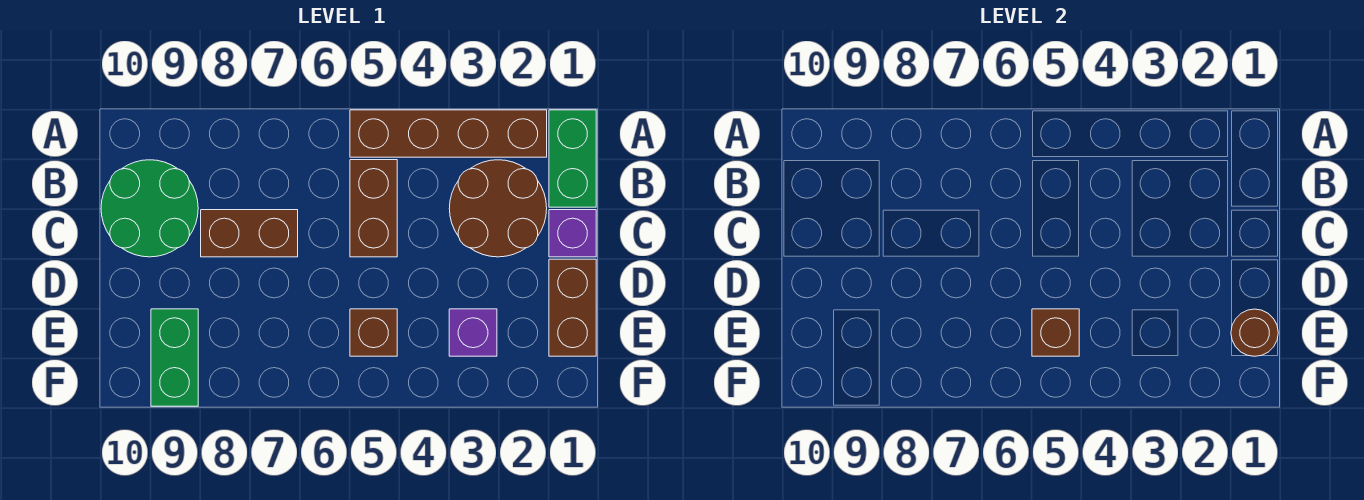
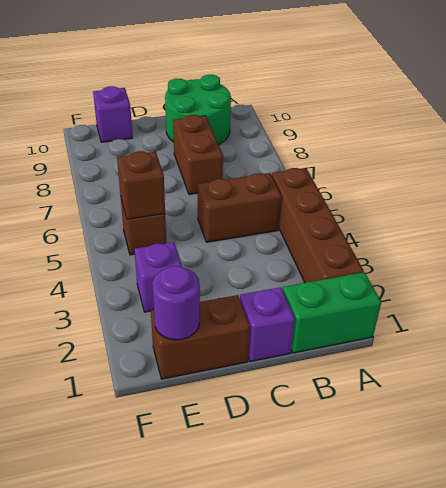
brown 2x2 round brick [449,160,547,257] -> none
brown 1x1 round brick [1231,309,1278,356] -> purple 1x1 round brick [152,266,200,340]
green 1x2 brick [151,309,198,406] -> none
none -> purple 1x1 brick [93,86,133,142]

